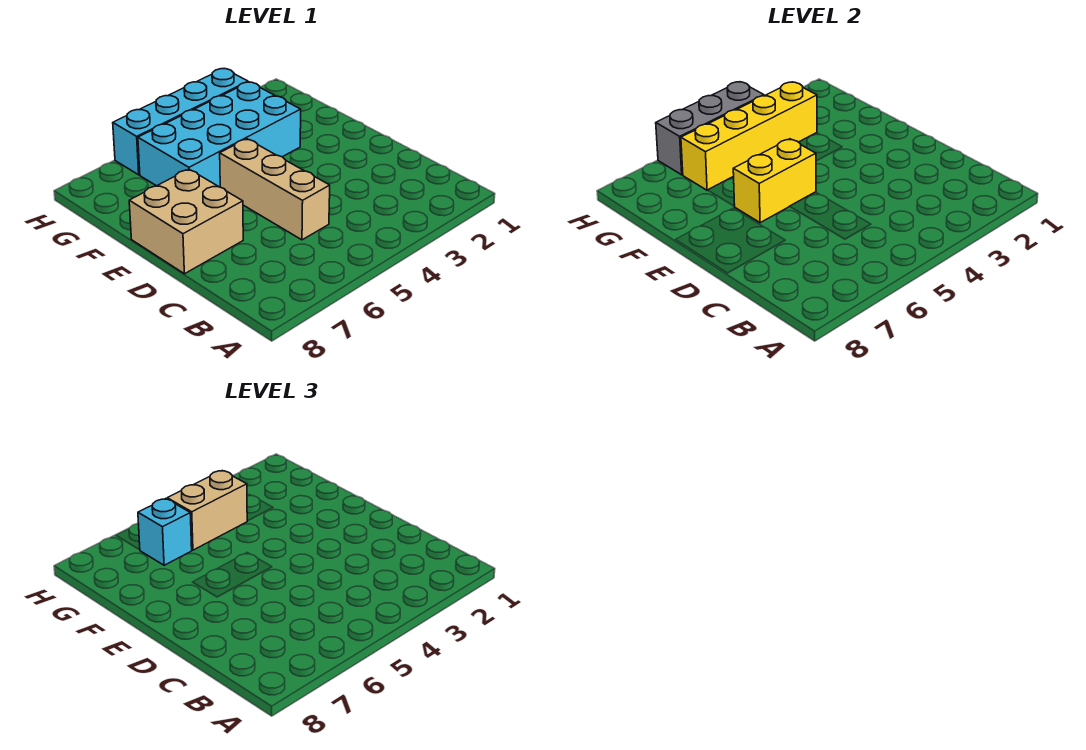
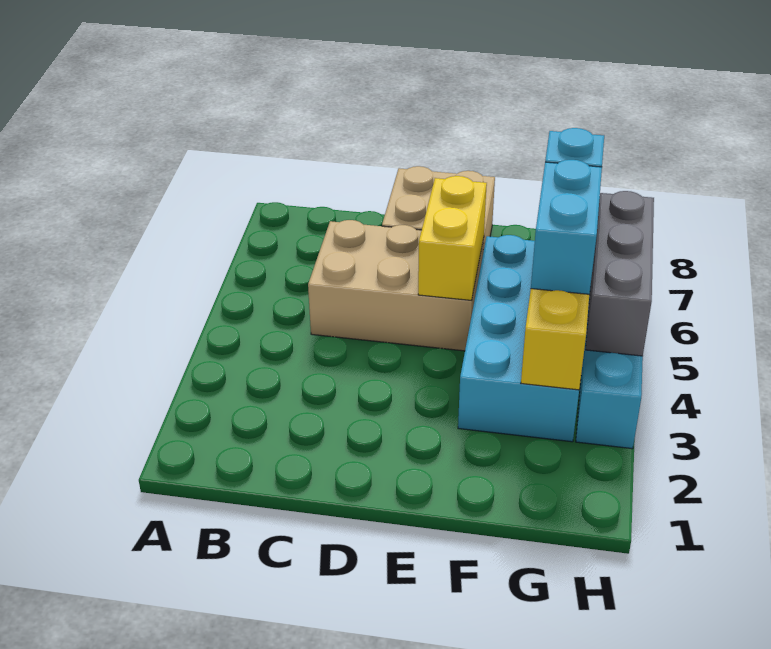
tan 1x3 brick [220,139,330,240] -> tan 2x3 brick [308,220,484,351]
tan 1x2 brick [167,471,247,550] -> cyan 1x2 brick [531,160,602,294]

